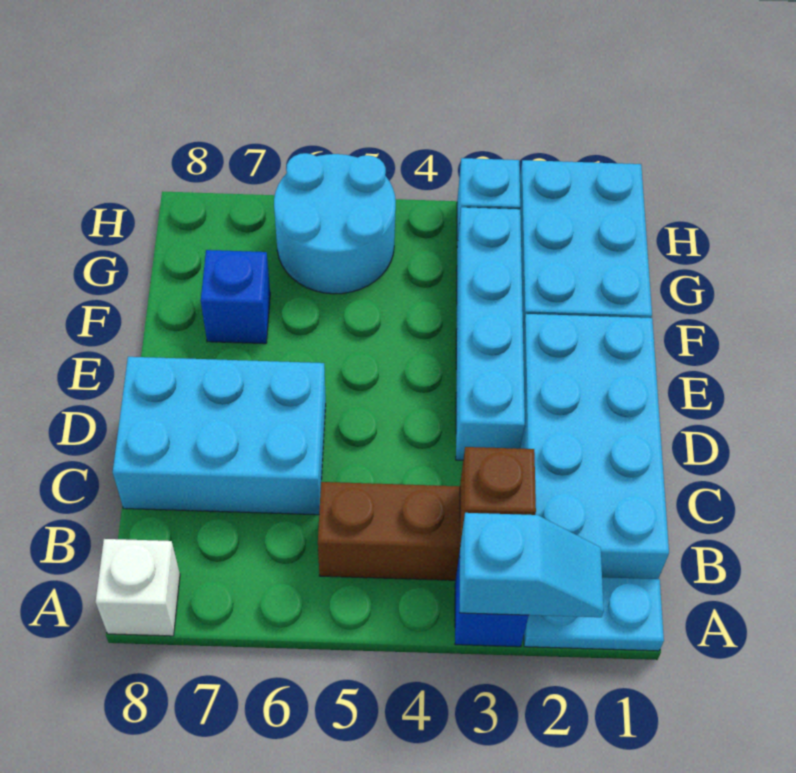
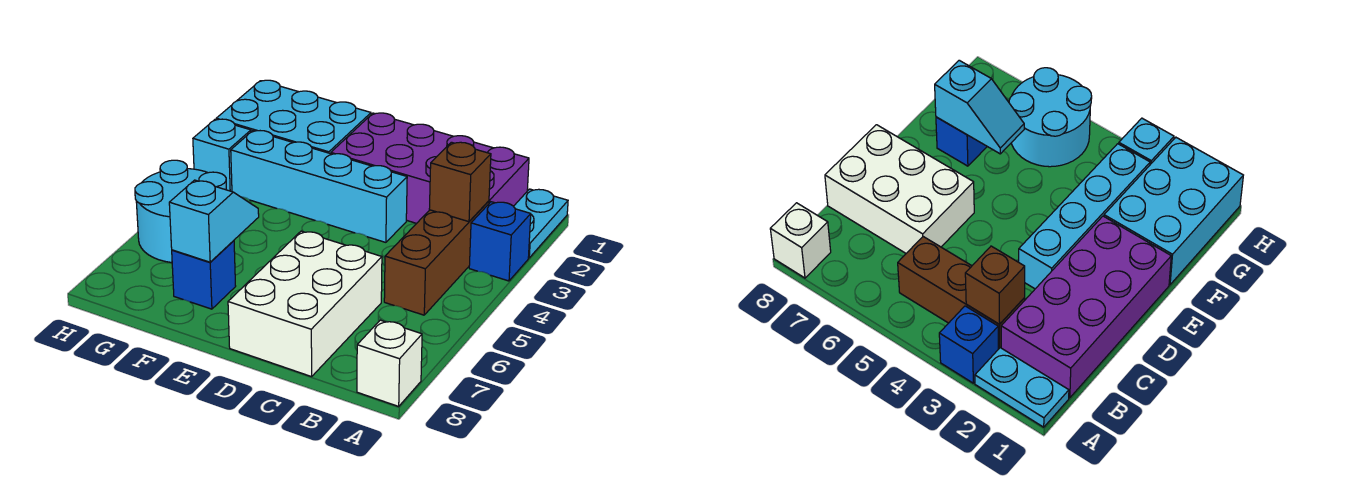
cyan 1x2 slope [460,513,604,617] -> cyan 1x2 slope moved to [169,180,259,262]
cyan 2x4 brick [520,314,669,579] -> purple 2x4 brick [331,113,529,223]
cyan 2x3 brick [113,357,326,515] -> white 2x3 brick [228,231,382,377]

